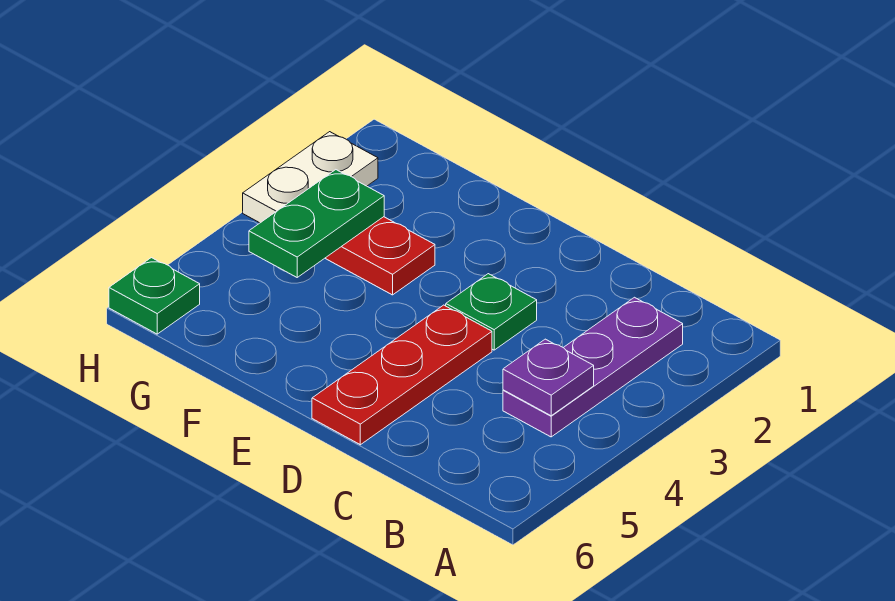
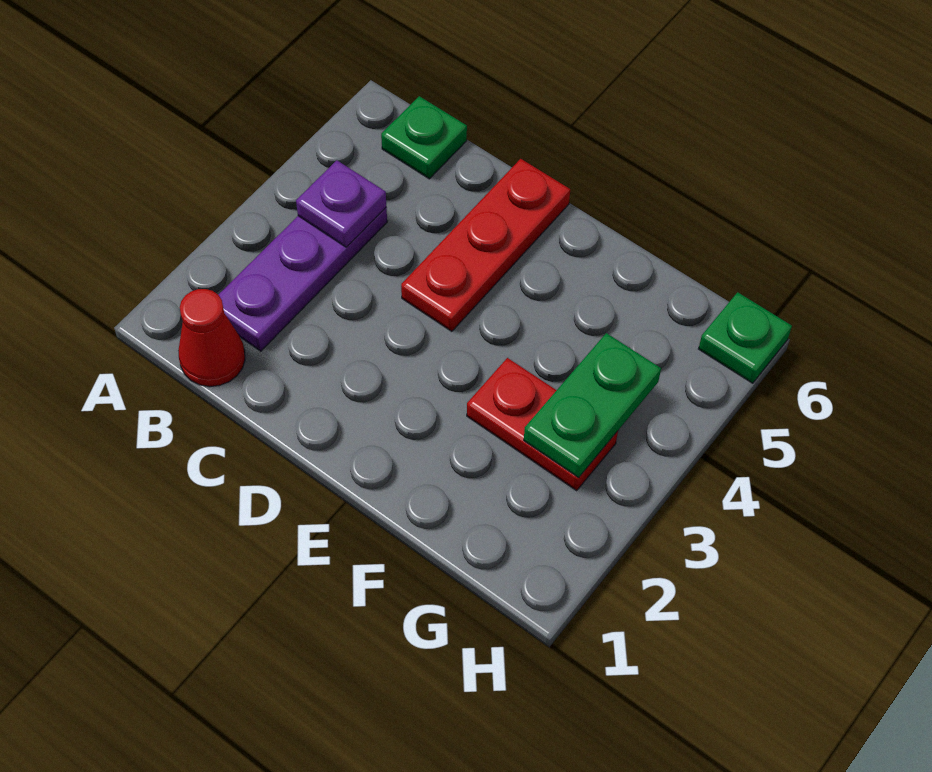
none -> red 1x1 cone [178,289,245,387]
green 1x1 plate [446,274,537,350] -> green 1x1 plate moved to [381,96,467,179]
white 1x2 plate [243,132,378,223] -> none

